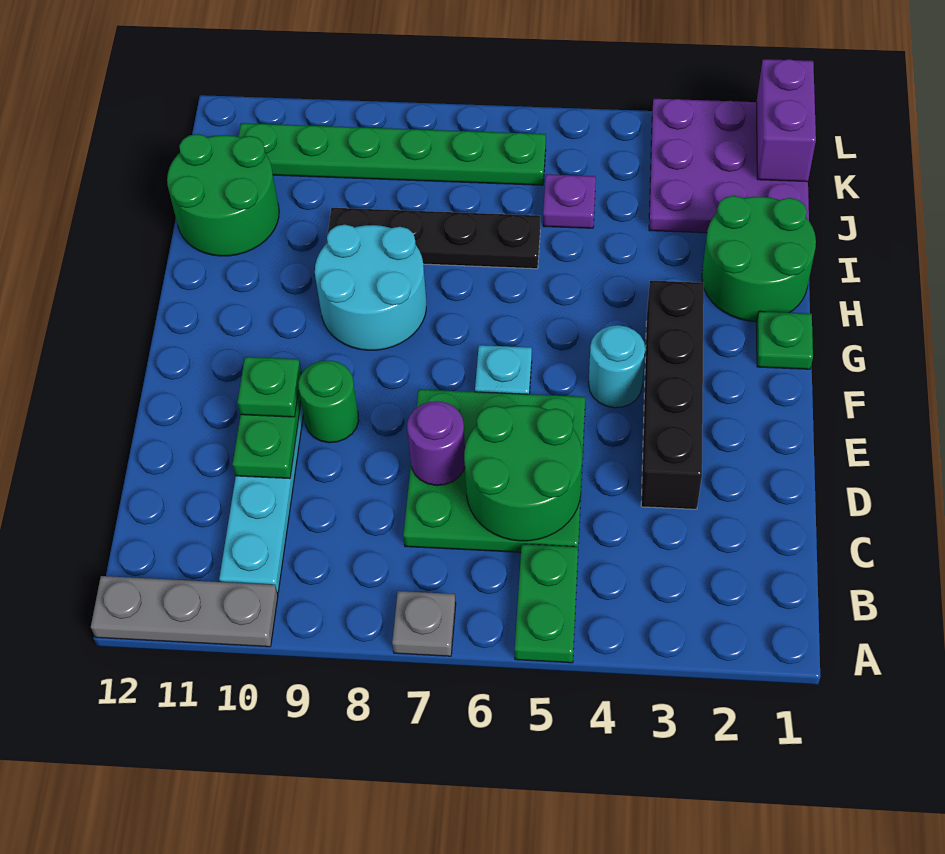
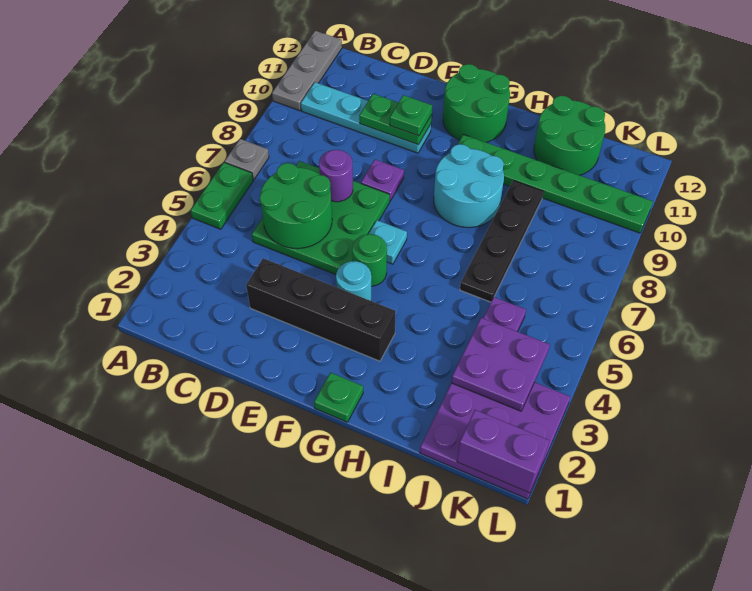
green 1x2 plate [515,544,578,663] -> green 1x2 plate turned to [191,162,253,229]
none -> purple 1x1 plate [361,159,404,201]
green 1x1 round brick [298,360,359,443] -> green 1x1 round brick moved to [352,234,387,286]
green 2x2 round brick [702,196,816,322] -> green 2x2 round brick moved to [443,64,510,142]
none -> purple 2x2 plate [451,318,550,411]
green 1x6 plate [239,123,546,185] -> green 1x6 plate turned to [458,134,653,233]

